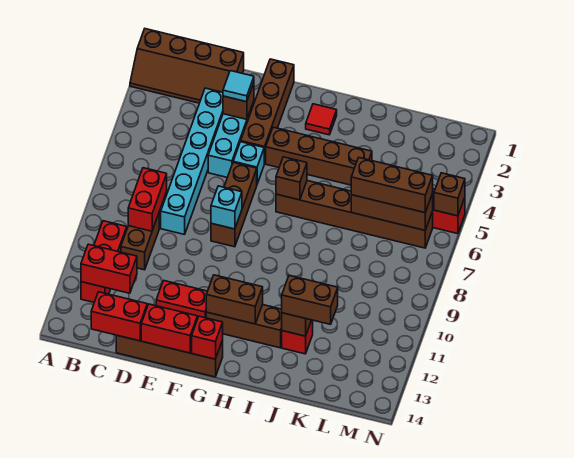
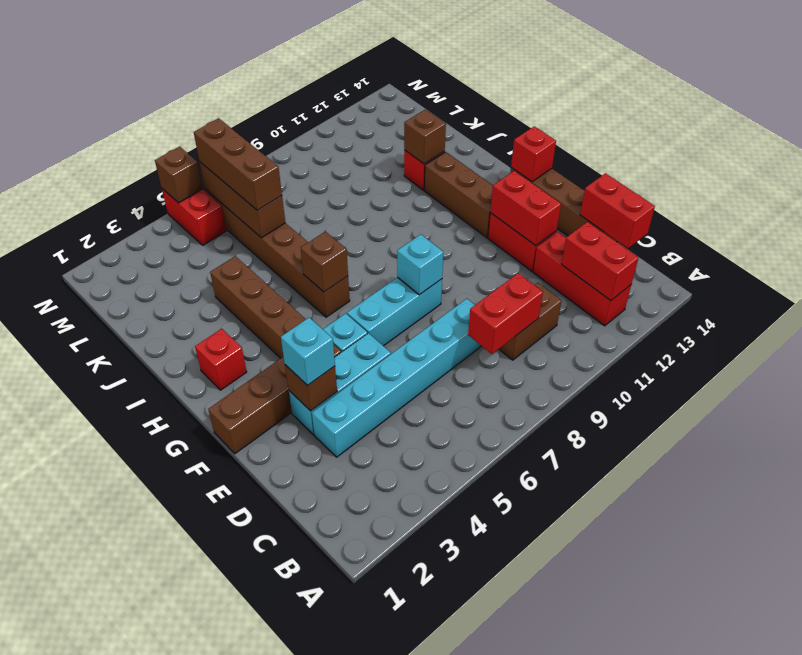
brown 2x4 slope [130,29,244,103] -> none
red 1x3 brick [81,221,127,302] -> red 1x3 brick turned to [533,232,631,326]
cyan 1x1 tile [223,71,254,102] -> cyan 1x1 brick [281,318,335,386]
red 1x2 brick [141,304,197,353] -> red 1x2 brick moved to [490,171,561,246]
brown 1x3 brick [211,163,257,247] -> cyan 1x3 brick [347,277,442,346]
brown 1x2 brick [206,275,263,324] -> none
red 1x1 tile [306,104,337,135] -> red 1x1 brick [195,329,247,390]
brown 1x2 brick [282,276,338,324] -> none

